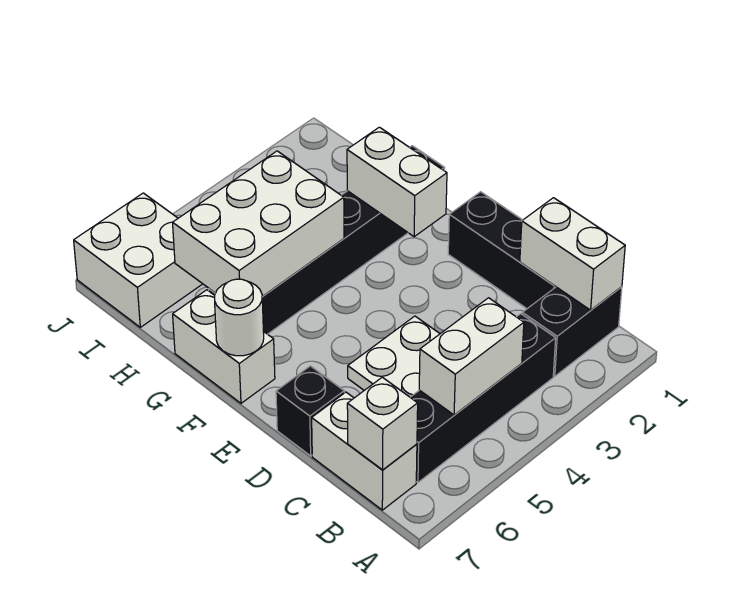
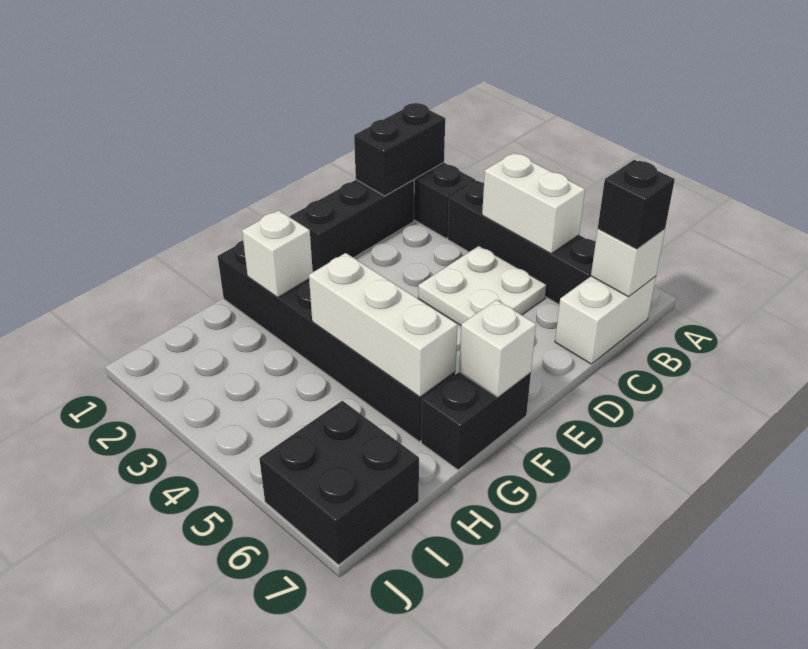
white 1x2 brick [520,198,625,310] -> black 1x2 brick [354,103,445,196]
black 1x1 brick [276,366,344,456] -> black 1x1 brick moved to [598,160,675,249]
white 1x2 brick [347,127,447,237] -> white 1x1 brick [242,210,313,297]
white 1x2 brick [173,290,275,403] -> black 1x2 brick [421,372,531,470]
white 1x1 round brick [215,279,264,356] -> white 1x1 brick [459,300,536,397]
white 2x3 brick [173,151,344,296] -> white 1x3 brick [309,253,457,397]
white 2x2 brick [74,193,202,327] -> black 2x2 brick [259,401,419,565]

